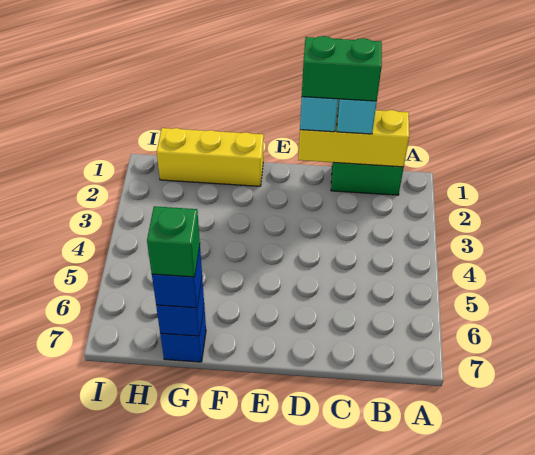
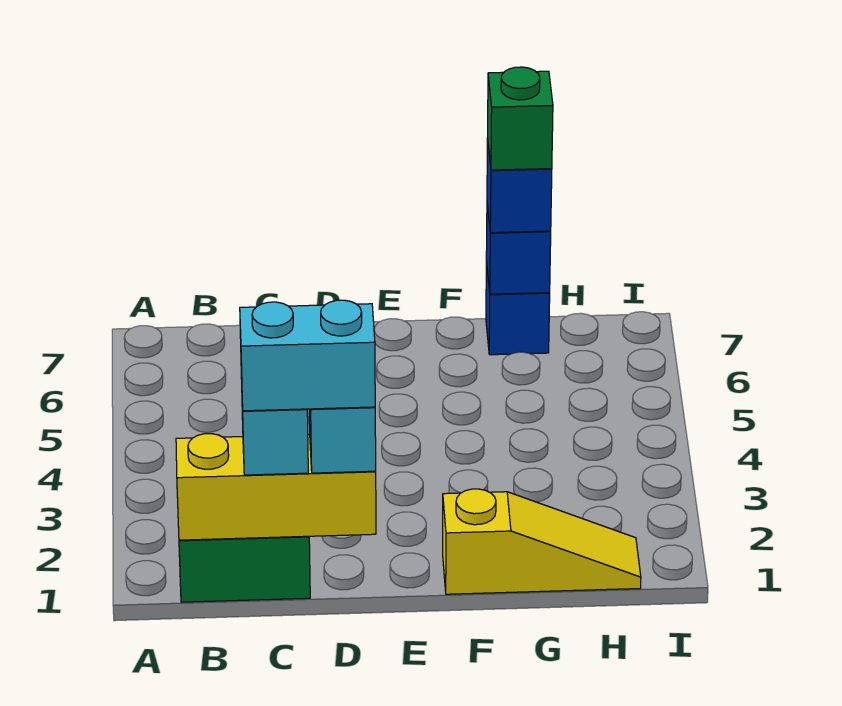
green 1x2 brick [302,36,382,101] -> cyan 1x2 brick [240,300,375,411]
yellow 1x3 brick [157,128,264,186] -> yellow 1x3 slope [443,489,641,594]

